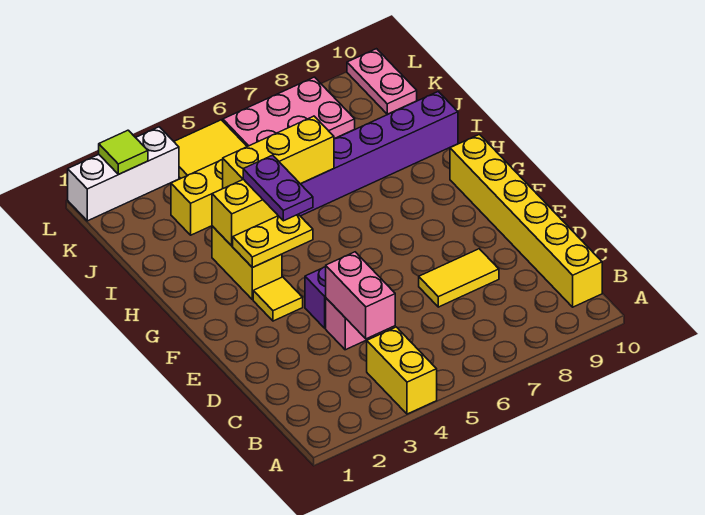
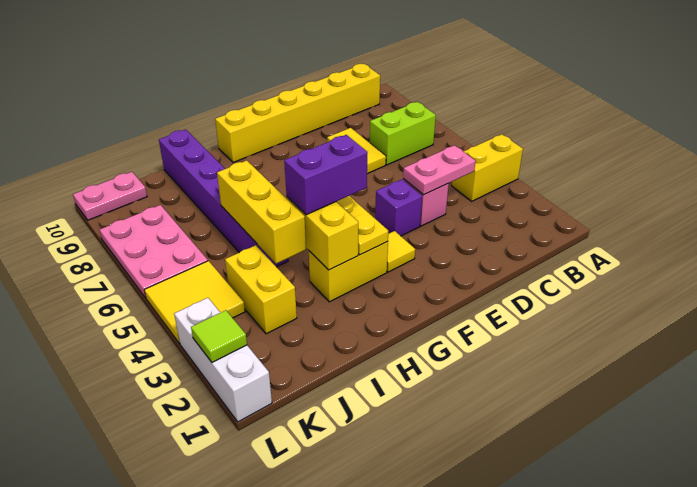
none -> lime 1x2 brick [370,102,436,165]
pink 1x2 brick [326,252,395,339] -> pink 1x2 plate [403,145,476,195]
purple 1x2 plate [243,155,313,221] -> purple 1x2 brick [284,135,368,215]

